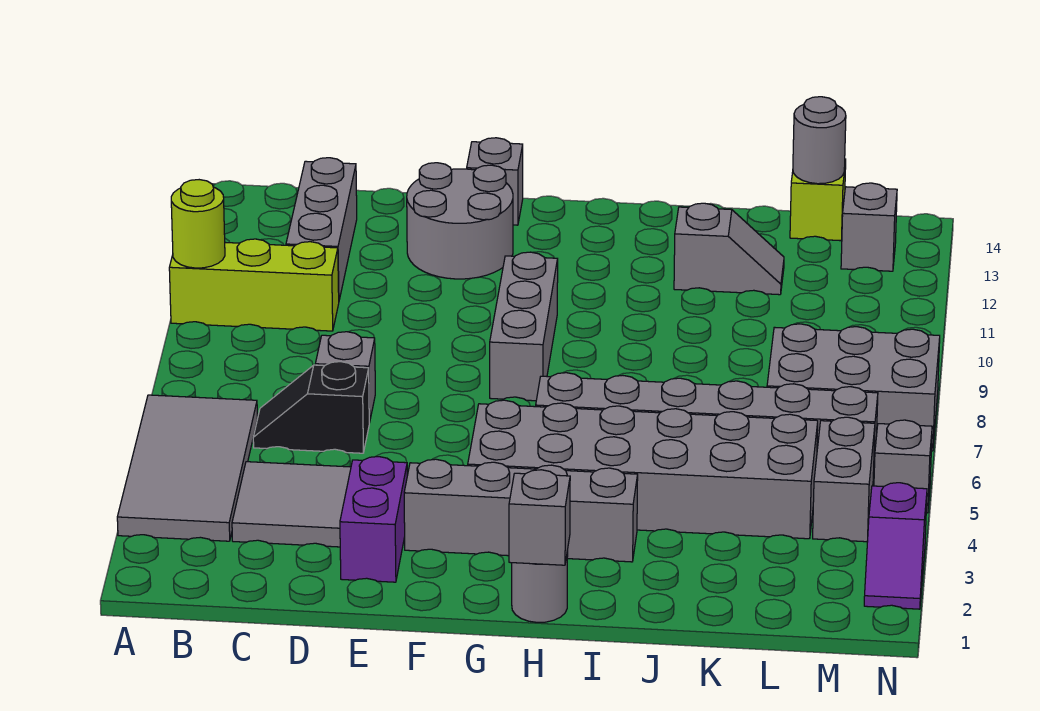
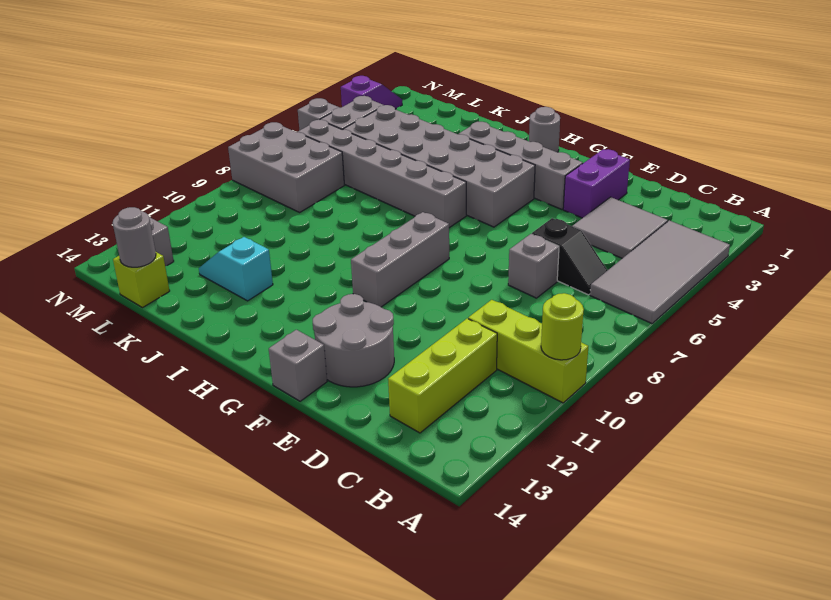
grey 1x3 brick [286,158,357,300] -> lime 1x3 brick [388,319,497,433]
grey 1x1 brick [509,470,570,565] -> none
grey 1x2 slope [674,203,784,295] -> cyan 1x2 slope [199,237,273,301]

